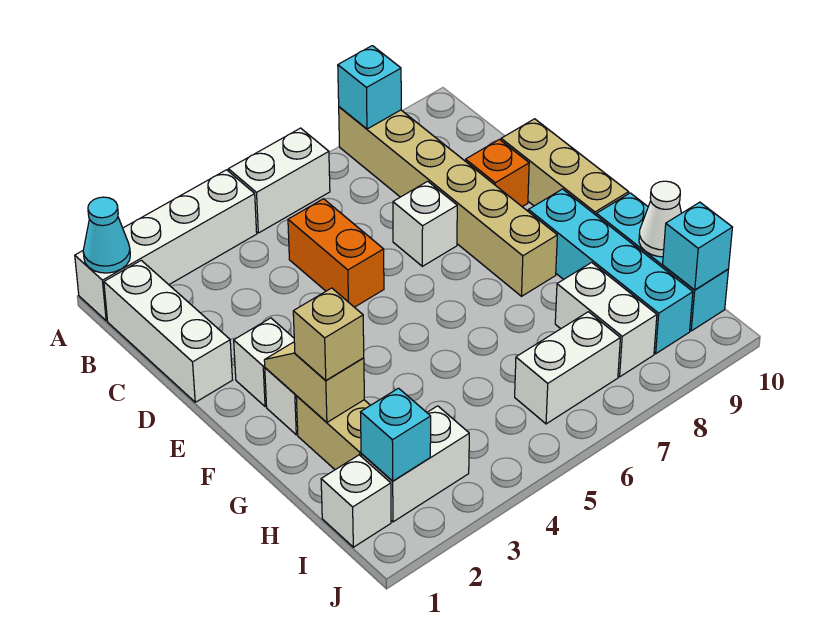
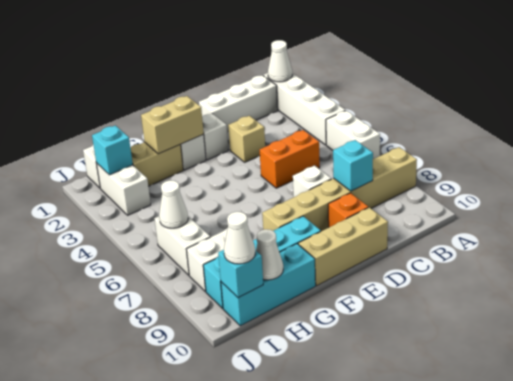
cyan 1x1 cone [83,197,130,273] -> white 1x1 cone [268,40,292,82]
cyan 1x1 brick [338,46,401,129] -> cyan 1x1 brick moved to [333,140,373,191]
tan 1x2 slope [264,342,364,422] -> tan 1x2 brick [141,96,204,154]
tan 1x1 brick [293,288,364,380] -> tan 1x1 brick moved to [228,116,266,162]
none -> white 1x1 cone [159,180,188,228]
none -> white 1x1 cone [224,212,255,264]

